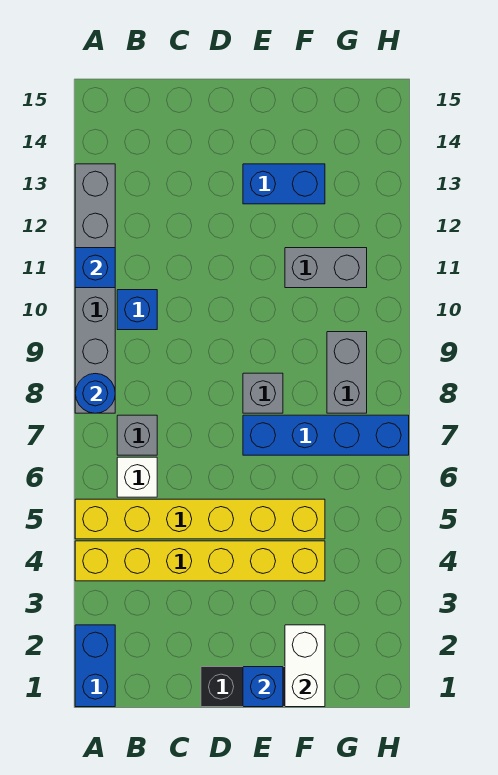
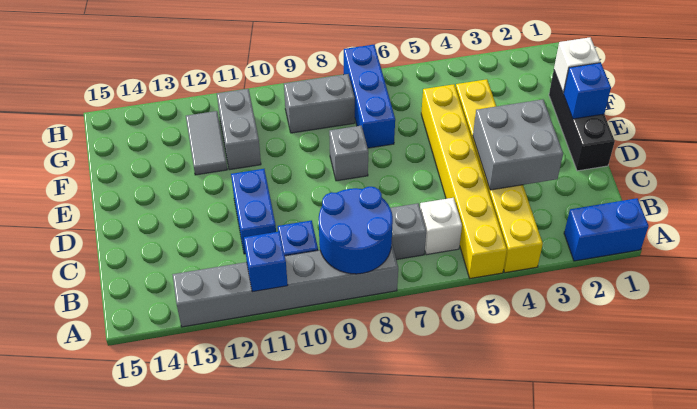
blue 1x1 round brick [75,374,115,413] -> blue 2x2 round brick [319,187,393,274]
none -> grey 2x2 brick [473,99,563,190]
blue 1x4 brick [243,415,409,455] -> blue 1x3 brick [344,45,395,148]
blue 1x2 brick [243,164,325,204] -> blue 1x2 brick moved to [231,169,276,254]
white 1x2 brick [285,625,325,707] -> white 1x1 brick [554,37,600,93]
none -> grey 1x2 tile [186,111,227,175]

